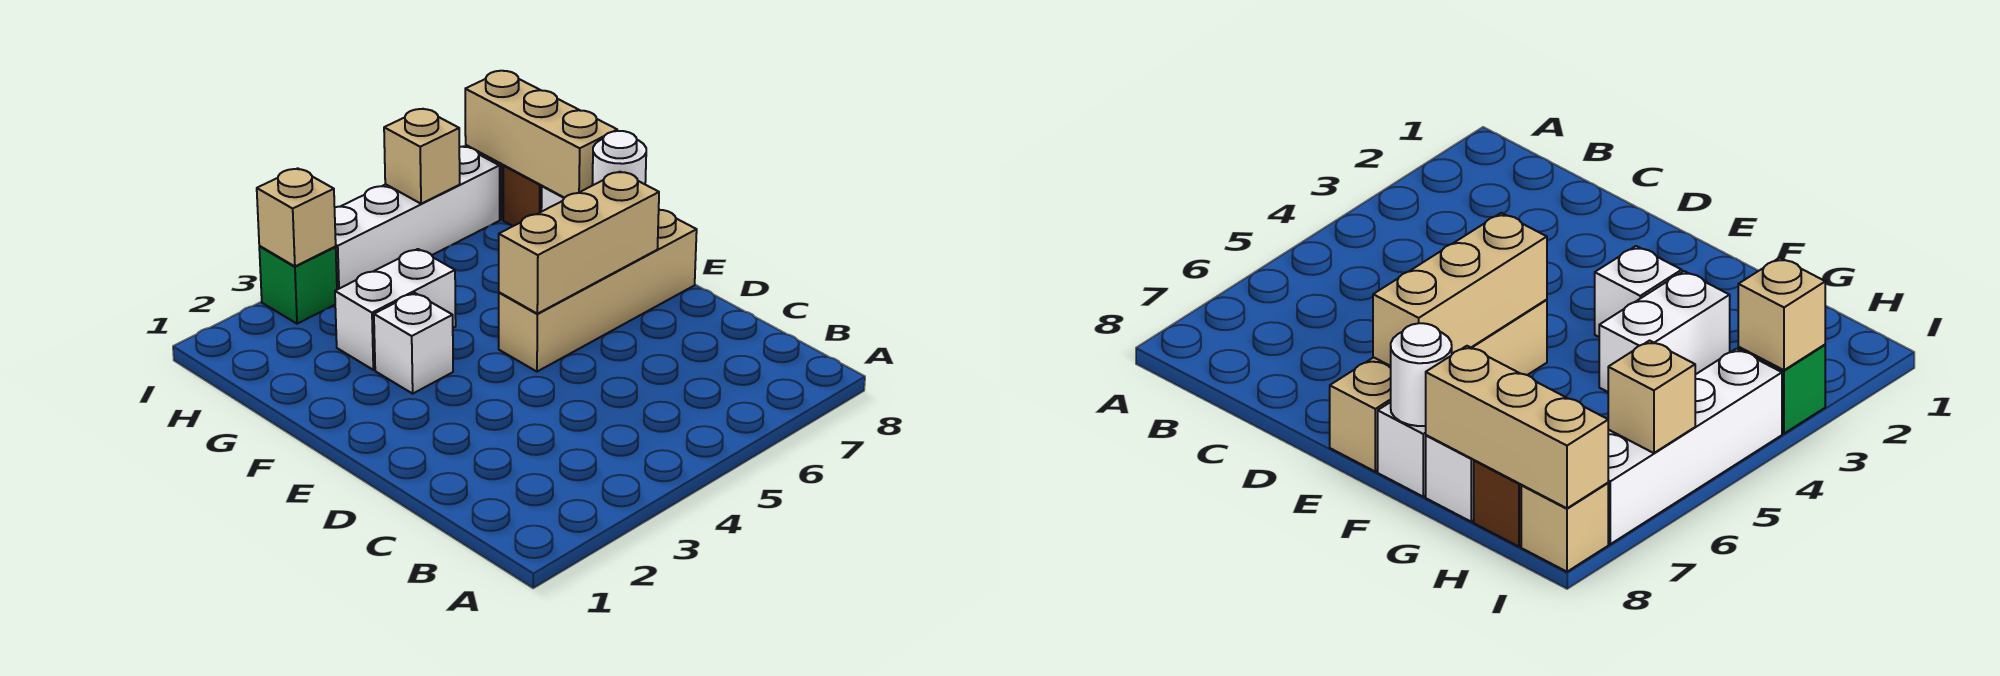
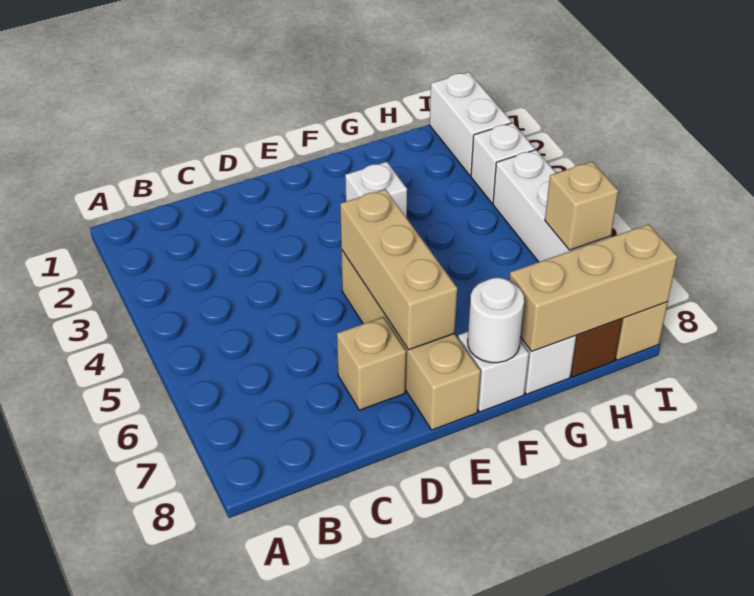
white 1x2 brick [335,249,456,370] -> white 1x2 brick moved to [430,72,512,176]
green 1x1 brick [259,246,337,324] -> white 1x1 brick [471,123,535,203]
tan 1x1 brick [257,168,336,266] -> tan 1x1 brick moved to [337,317,406,410]

